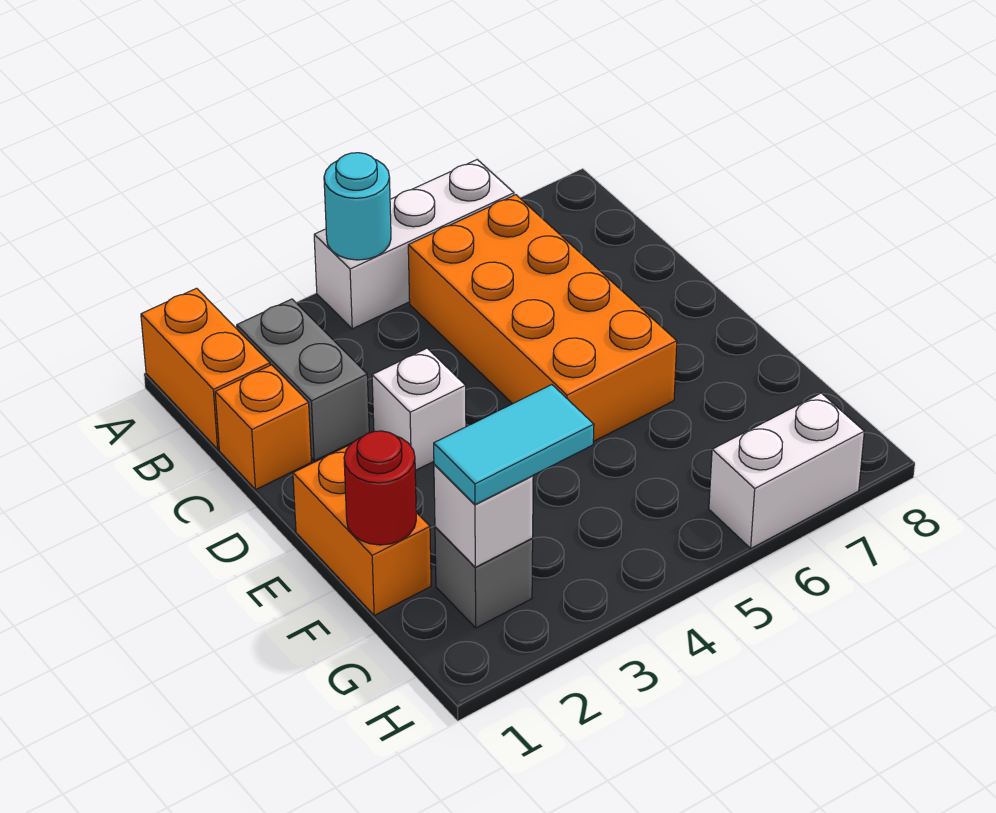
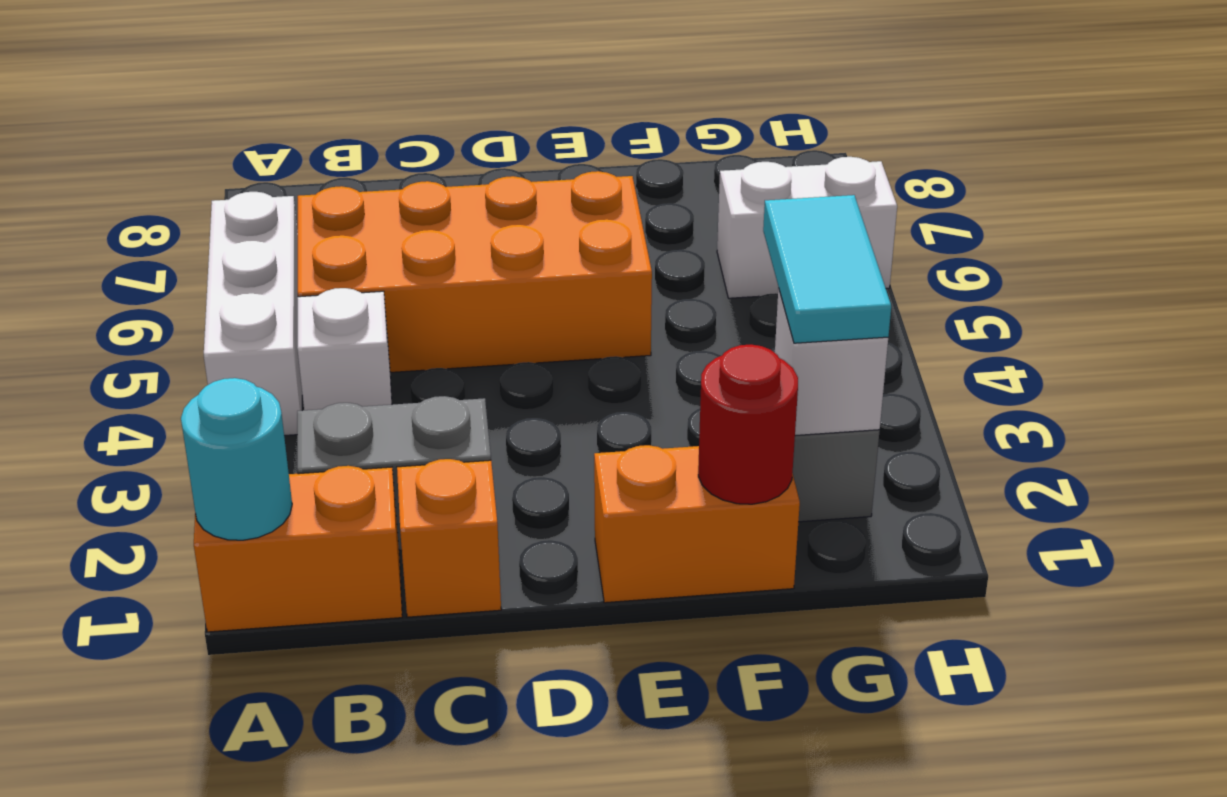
cyan 1x1 round brick [324,153,391,260] -> cyan 1x1 round brick moved to [181,378,292,540]
white 1x1 brick [372,348,466,470] -> white 1x1 brick moved to [297,288,392,410]
white 1x2 brick [709,393,864,548] -> white 1x2 brick turned to [717,157,897,298]

